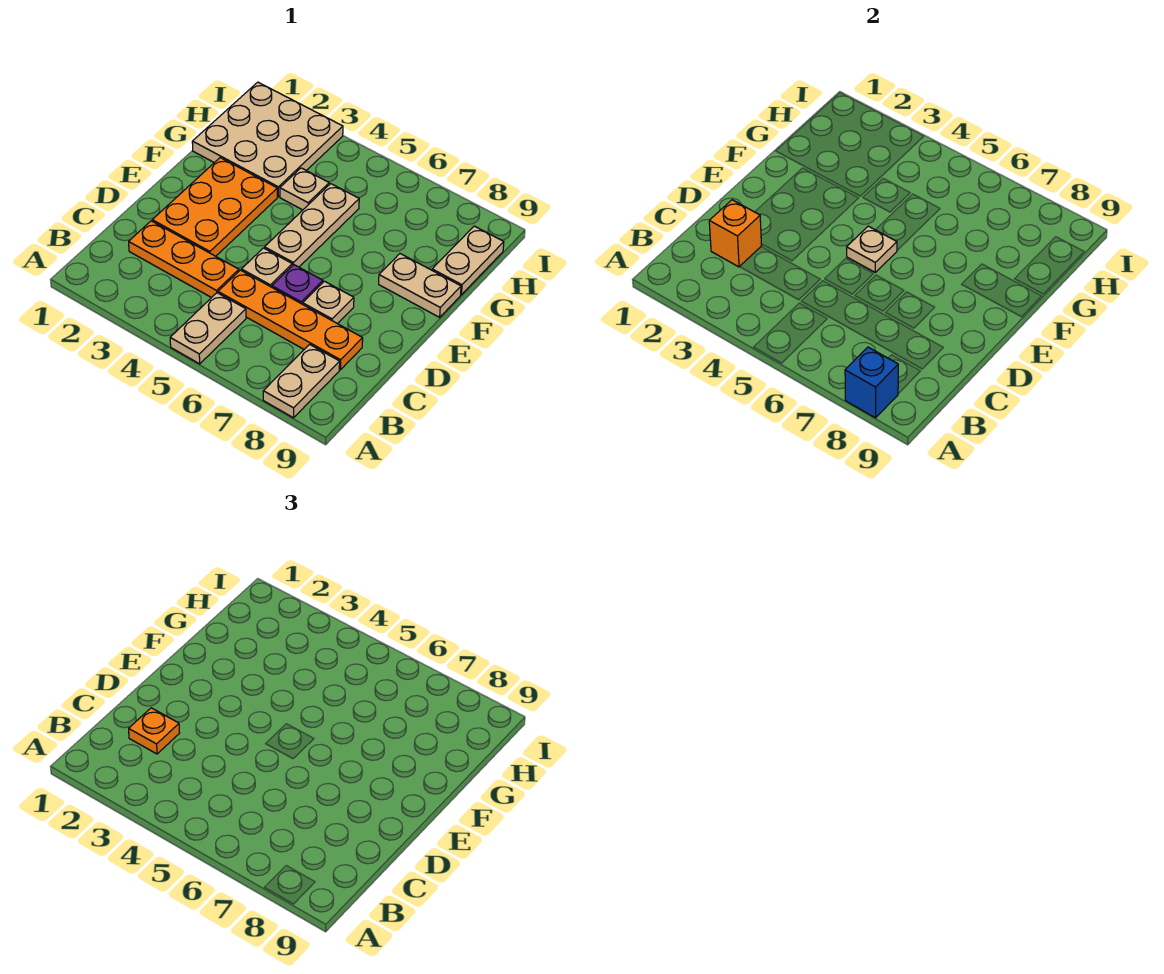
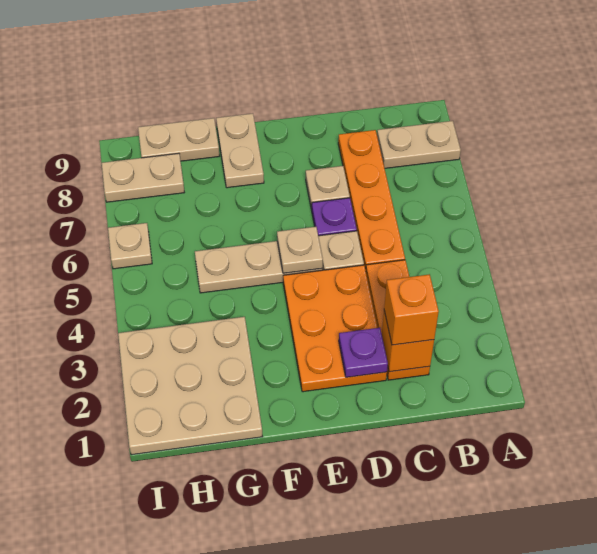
tan 1x2 plate [170,293,246,364] -> tan 1x2 plate moved to [102,153,184,202]
blue 1x1 brick [845,347,898,418] -> none
orange 1x1 plate [129,708,179,754] -> orange 1x1 brick [384,274,439,345]
orange 2x3 plate [152,158,277,256] -> orange 2x3 plate turned to [283,265,387,392]
none -> purple 1x1 plate [339,328,388,377]
tan 1x1 plate [280,168,329,210] -> tan 1x1 plate moved to [108,223,152,269]

